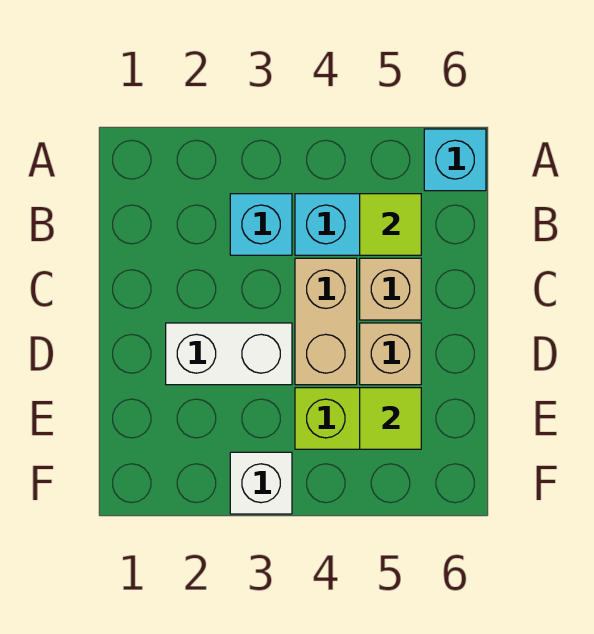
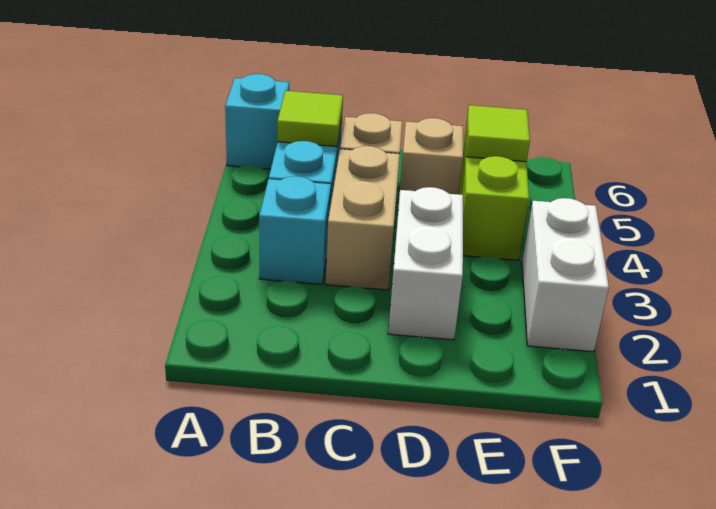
tan 1x2 brick [295,258,357,385] -> tan 1x2 brick turned to [326,146,400,290]
white 1x1 brick [230,452,292,514] -> white 1x2 brick [522,198,609,352]

